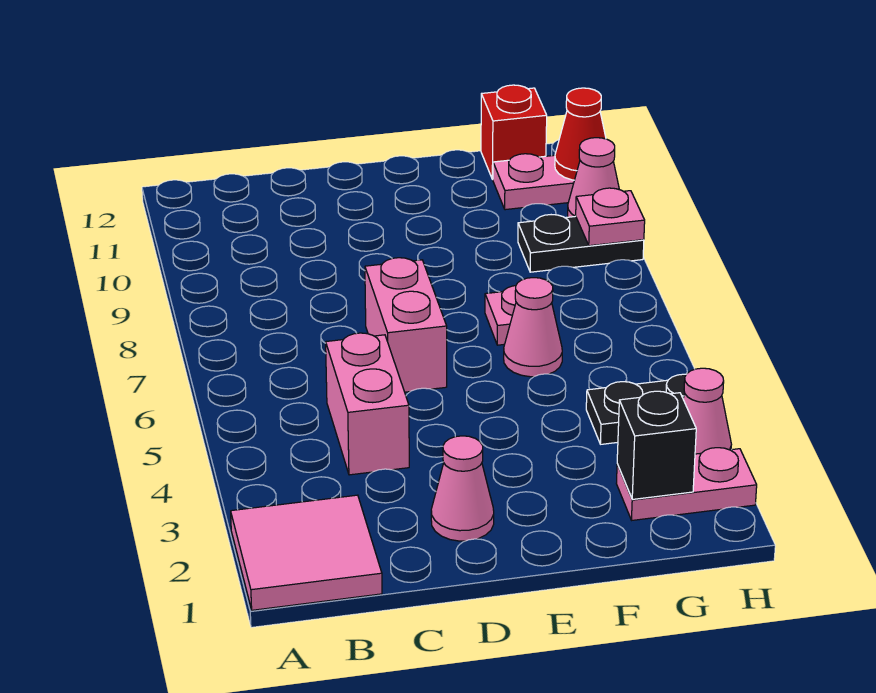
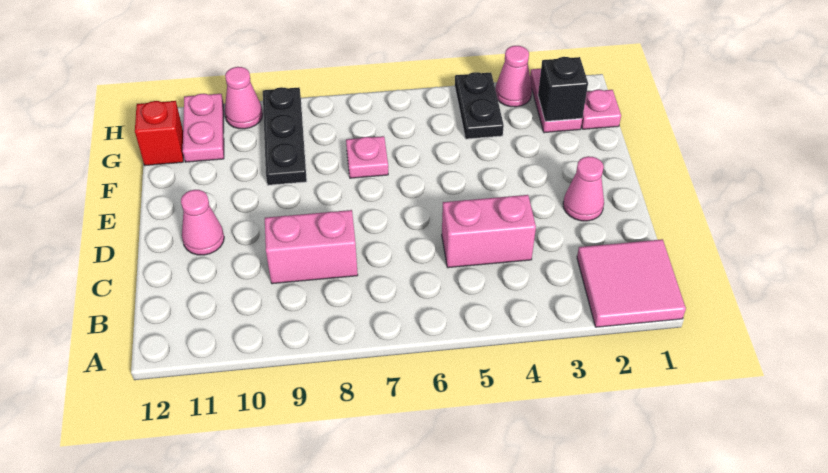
pink 1x2 brick [365,258,447,392] -> pink 1x2 brick moved to [265,210,358,284]
pink 1x1 cone [504,278,562,377] -> pink 1x1 cone moved to [181,190,224,255]
black 1x2 plate [518,215,644,272] -> black 1x3 plate [263,87,307,185]
pink 1x1 plate [576,188,645,246] -> pink 1x1 plate moved to [581,90,621,129]
red 1x1 cone [555,88,606,180] -> none

